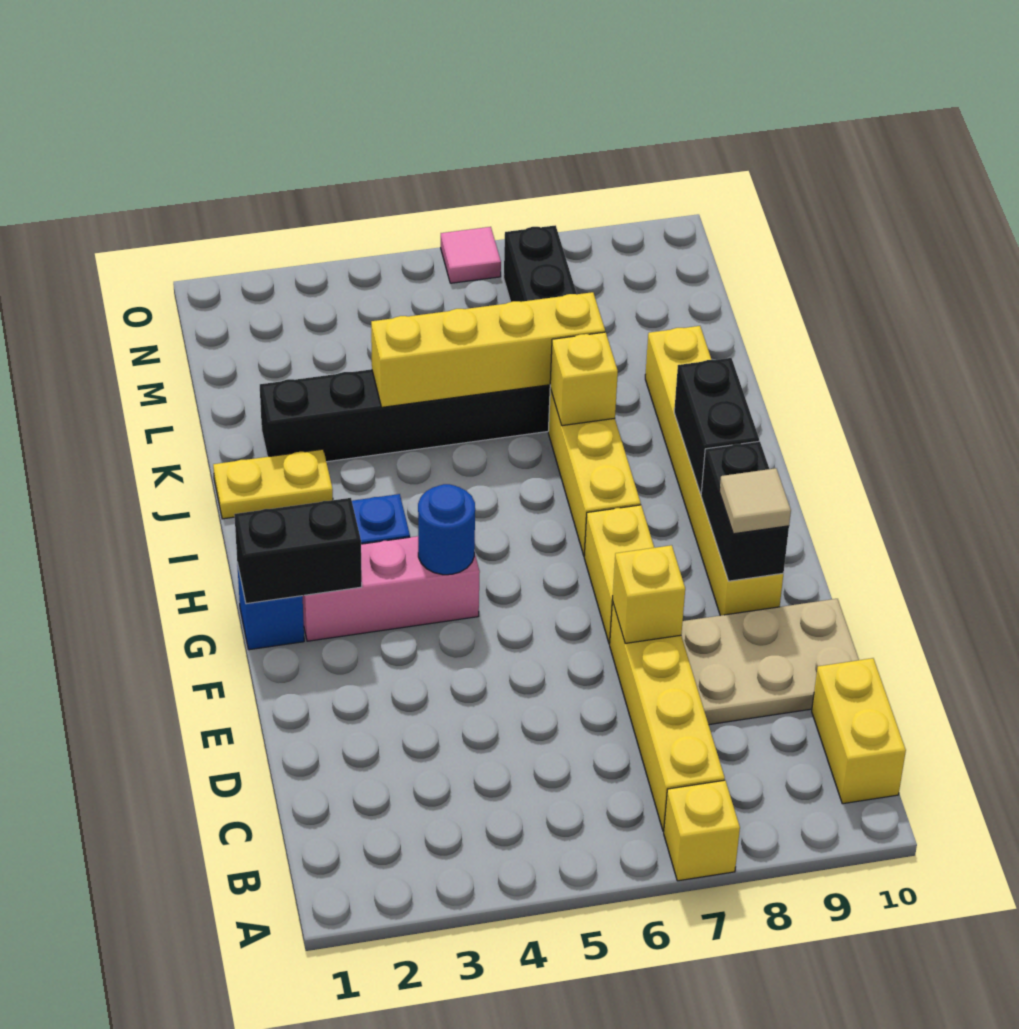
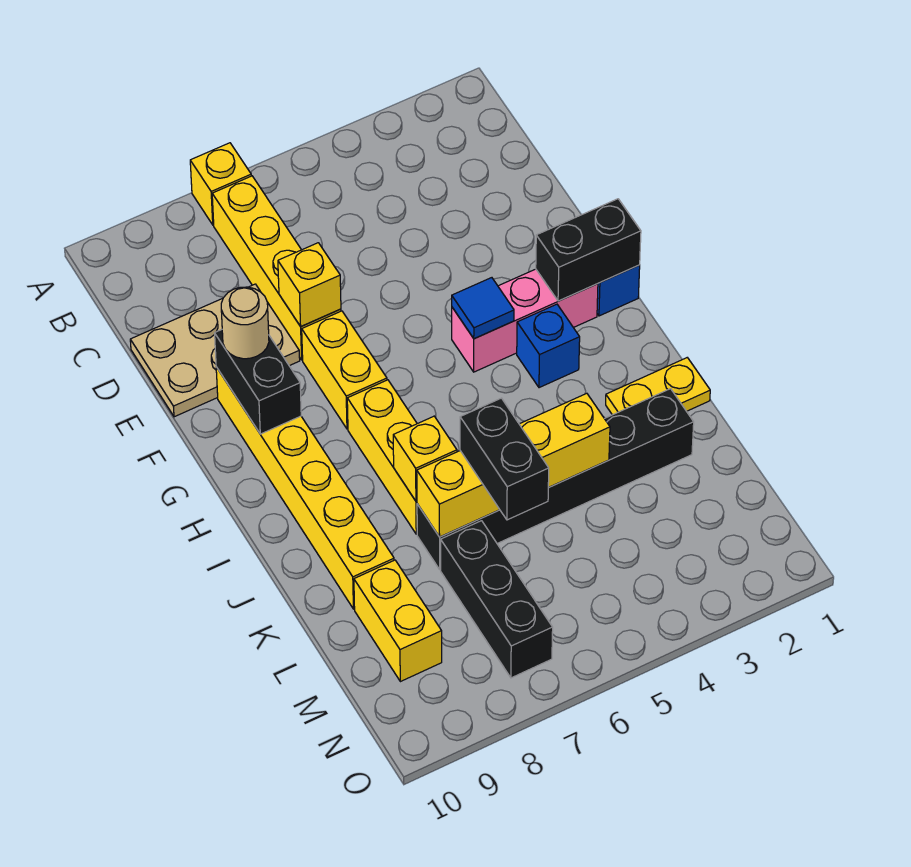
yellow 1x2 brick [812,658,906,804] -> yellow 1x2 brick moved to [354,560,442,682]
tan 1x1 tile [719,468,791,534] -> tan 1x1 round brick [221,287,269,359]
blue 1x1 round brick [418,484,475,575] -> blue 1x1 tile [452,278,514,339]
black 1x2 brick [674,358,759,494] -> black 1x2 brick moved to [460,398,549,520]
pink 1x1 tile [441,227,501,283] -> none

